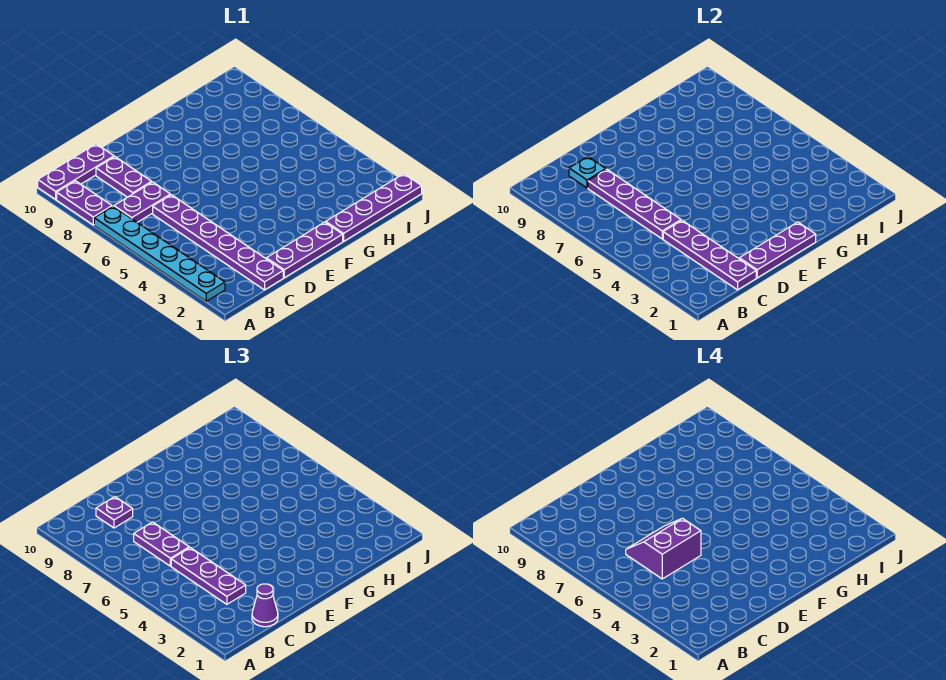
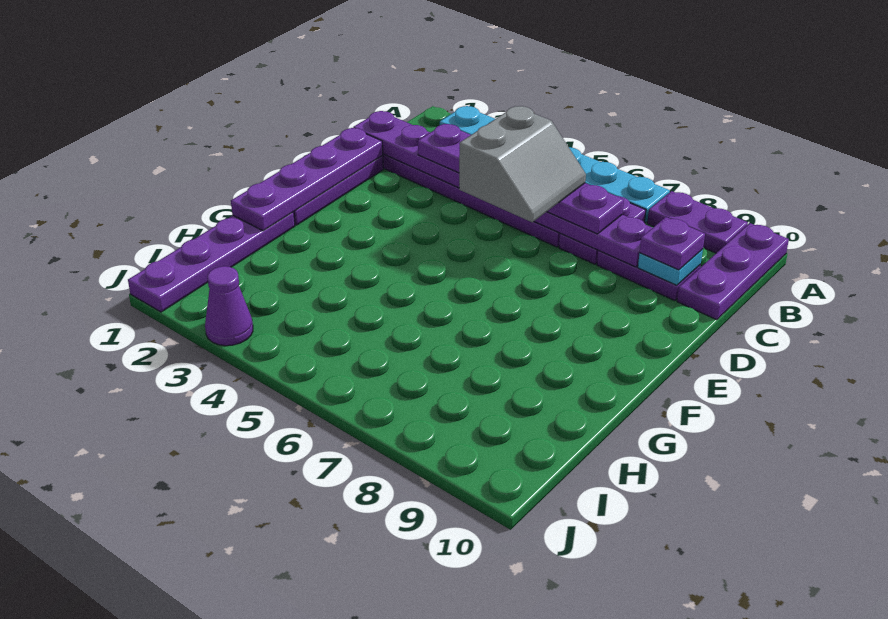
purple 1x1 cone [252,584,278,627] -> purple 1x1 cone moved to [205,266,253,346]
purple 2x2 slope [626,518,701,579] -> grey 2x2 slope [459,106,586,222]
purple 1x3 plate [739,222,816,278] -> purple 1x4 plate [231,128,383,231]

